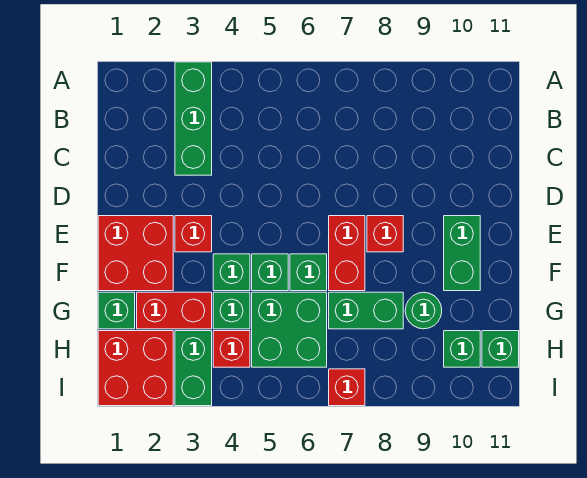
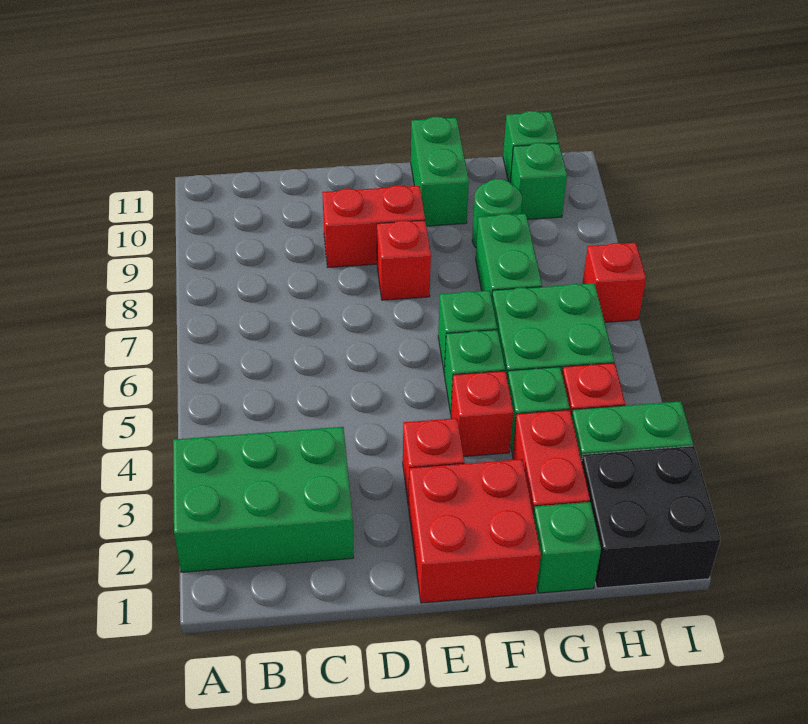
green 1x3 brick [175,62,212,175] -> green 2x3 brick [173,427,354,572]
red 1x2 brick [329,216,365,291] -> red 1x2 brick moved to [322,185,425,267]
green 1x2 brick [444,216,480,291] -> green 1x2 brick turned to [411,117,469,226]
green 1x1 brick [213,254,250,291] -> red 1x1 brick [451,371,513,456]
red 2x2 brick [98,331,173,406] -> black 2x2 brick [582,446,721,588]

